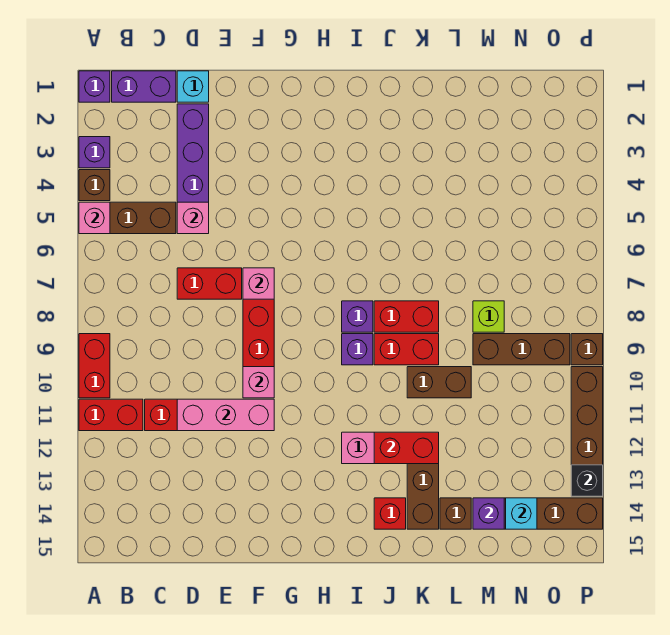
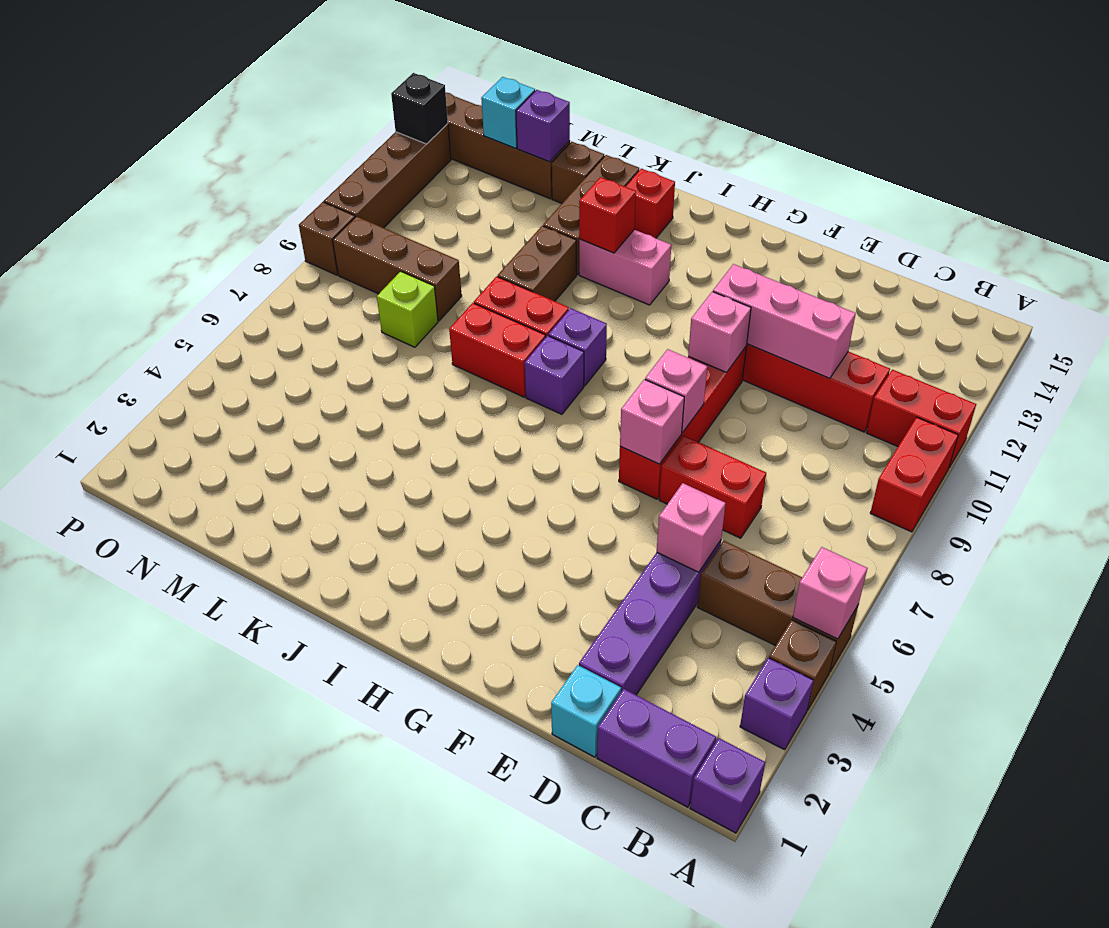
none -> pink 1x1 brick [645,349,707,433]
red 1x2 brick [374,432,439,464] -> red 1x1 brick [579,177,636,253]
brown 1x2 brick [407,367,471,398] -> brown 1x2 brick turned to [498,226,577,301]

